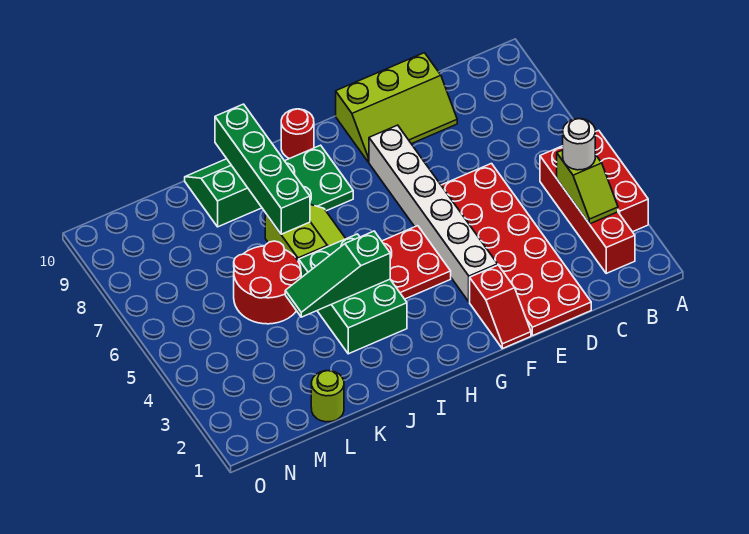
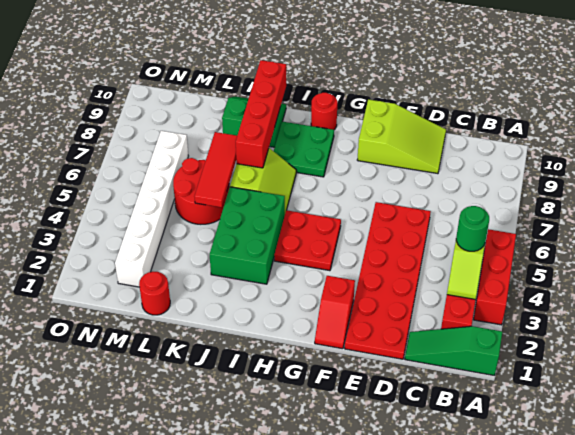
white 1x1 round brick [563,119,595,170] -> green 1x1 round brick [456,206,489,251]
lime 2x3 slope [336,53,457,162] -> lime 2x3 slope turned to [357,99,446,174]
white 1x6 brick [369,125,498,302] -> white 1x6 brick moved to [115,131,188,287]
green 1x3 slope [285,231,390,317] -> green 1x3 slope moved to [405,326,502,376]
green 1x4 brick [215,104,310,234] -> red 1x4 brick [236,60,286,168]
none -> red 1x3 tile [194,132,237,208]
lime 1x1 round brick [311,371,344,422] -> red 1x1 round brick [139,272,170,315]

